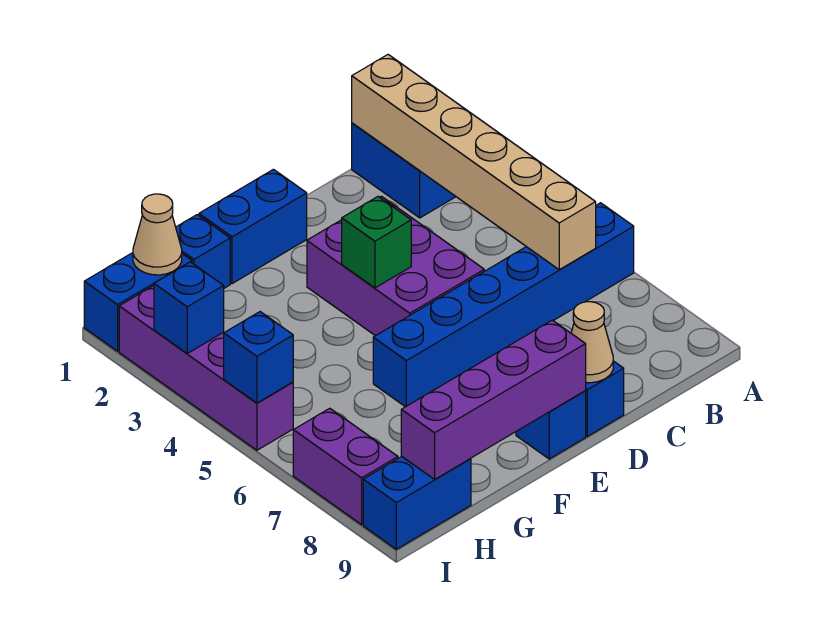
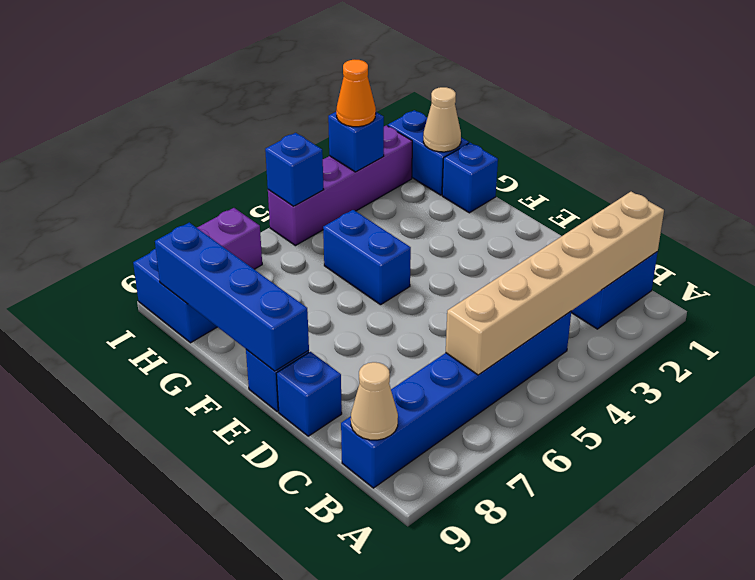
blue 1x6 brick [373,203,634,407] -> blue 1x6 brick turned to [341,311,571,488]
purple 2x3 brick [307,196,484,336] -> none
tan 1x1 cone [571,302,613,383] -> tan 1x1 cone moved to [351,362,398,440]
blue 1x2 brick [199,169,307,284] -> blue 1x2 brick moved to [323,210,411,305]
green 1x1 brick [342,197,411,288] -> none
purple 1x4 brick [401,320,586,479] -> blue 1x4 brick [155,223,309,371]
none -> orange 1x1 cone [336,60,376,127]

